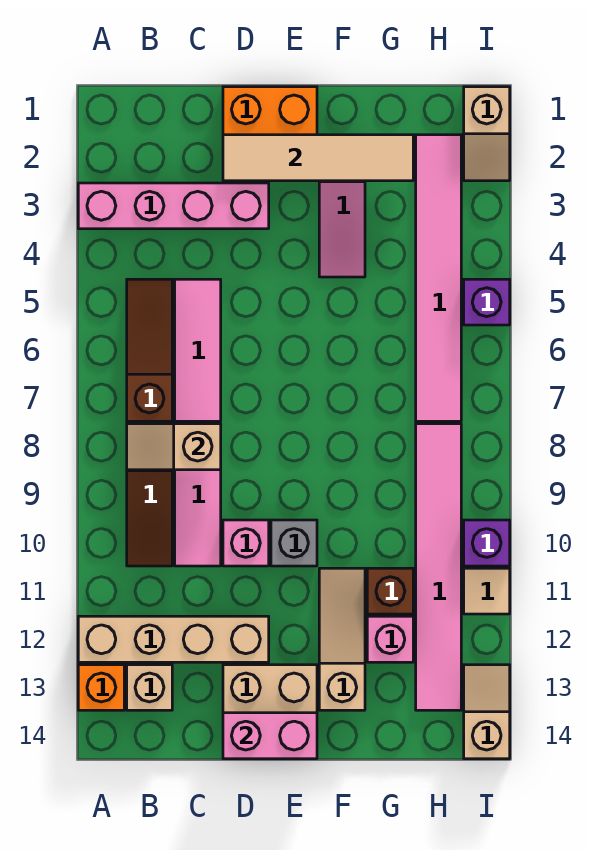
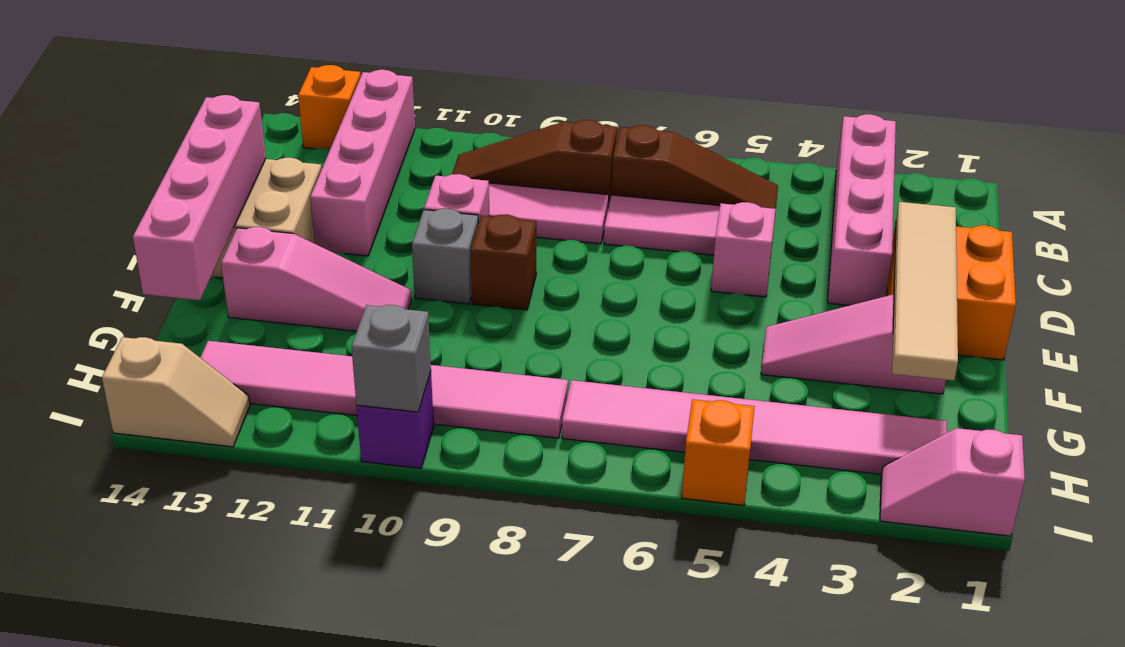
tan 1x4 brick [78,616,269,662] -> pink 1x4 brick [310,70,415,256]
tan 1x2 slope [127,424,221,470] -> none
tan 1x1 brick [127,665,172,710] -> none
pink 1x2 brick [223,713,317,759] -> pink 1x4 brick [133,95,266,300]
tan 1x3 slope [319,568,365,710] -> pink 1x3 slope [221,227,411,331]
brown 1x1 brick [367,568,413,614] -> brown 1x1 brick moved to [471,214,536,310]
pink 1x1 brick [367,616,413,662] -> pink 1x1 brick moved to [711,202,776,297]
tan 1x2 slope [464,87,510,181] -> pink 1x2 slope [880,428,1025,536]
purple 1x1 brick [464,279,510,325] -> orange 1x1 brick [682,399,755,505]
none -> grey 1x1 brick [351,305,431,412]
tan 1x1 tile [464,568,510,614] -> none

